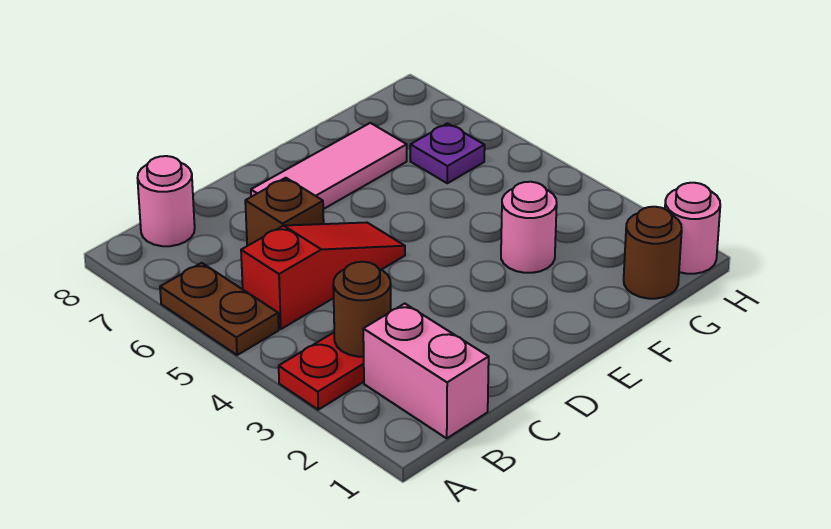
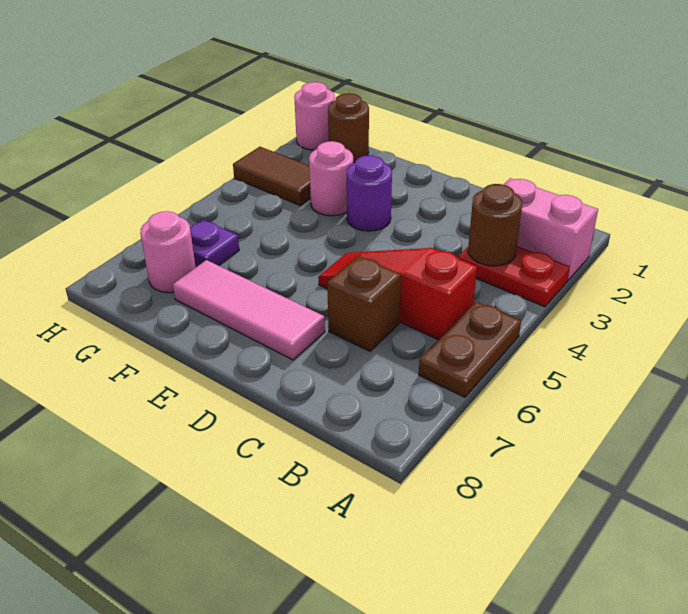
pink 1x2 brick [363,304,489,438] -> pink 1x2 brick turned to [504,178,598,280]
pink 1x1 round brick [138,156,195,246] -> pink 1x1 round brick moved to [140,211,196,293]
none -> purple 1x1 round brick [347,155,392,231]
none -> brown 1x2 tile [233,147,311,205]

